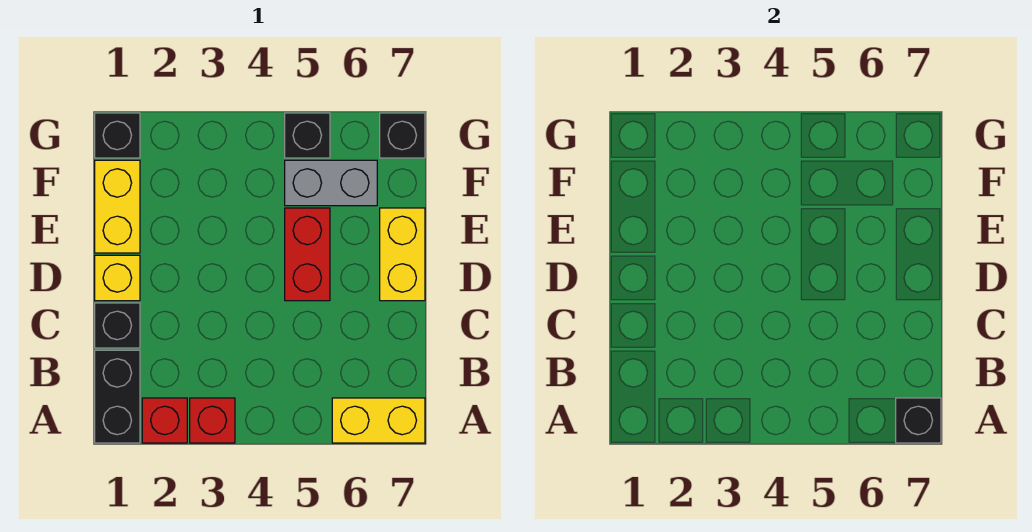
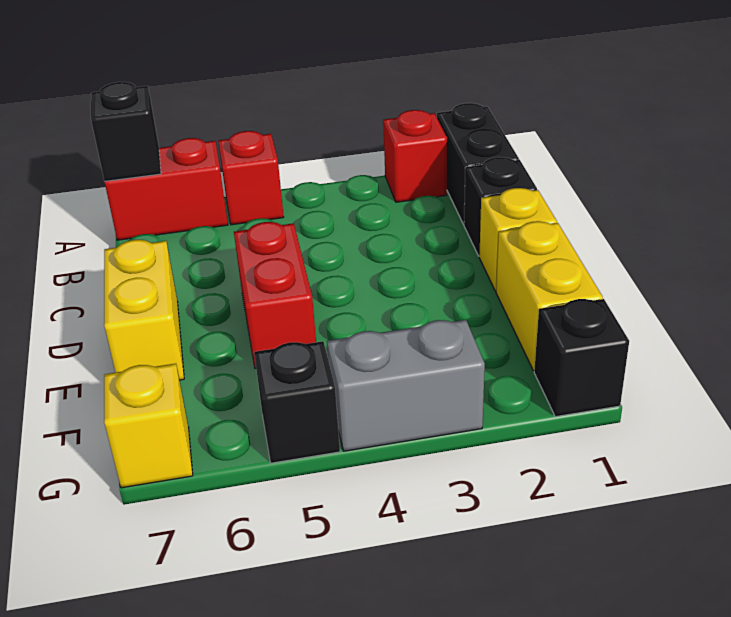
red 1x1 brick [190,398,235,443] -> red 1x1 brick moved to [218,131,284,225]
yellow 1x2 brick [332,398,425,443] -> red 1x2 brick [105,138,228,240]
grey 1x2 brick [285,160,377,206] -> grey 1x2 brick moved to [327,320,485,451]
black 1x1 brick [380,113,425,158] -> yellow 1x1 brick [104,364,193,488]

